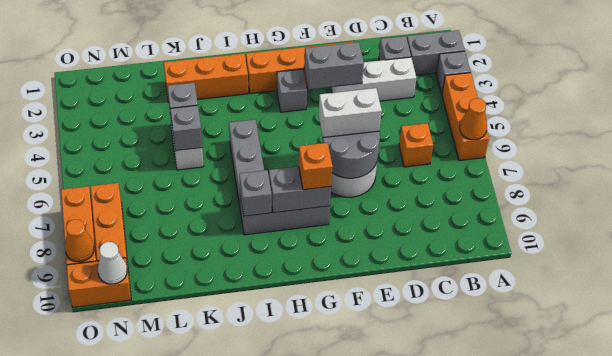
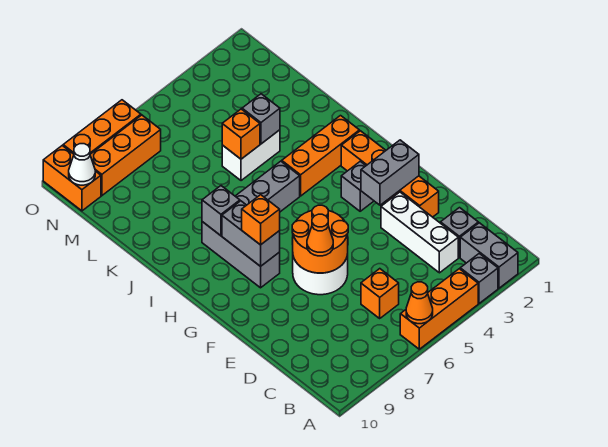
grey 1x2 brick [304,42,364,89] -> grey 1x2 brick turned to [361,140,419,205]
grey 2x2 round brick [322,131,380,178] -> orange 2x2 round brick [292,205,348,273]
white 1x2 brick [319,88,382,138] -> none
orange 1x3 brick [164,54,248,103] -> orange 1x3 brick turned to [282,116,359,196]
grey 1x1 brick [170,105,202,151] -> orange 1x1 brick [222,109,260,159]
orange 1x1 cone [65,219,94,262] -> orange 1x1 cone moved to [307,214,333,256]

